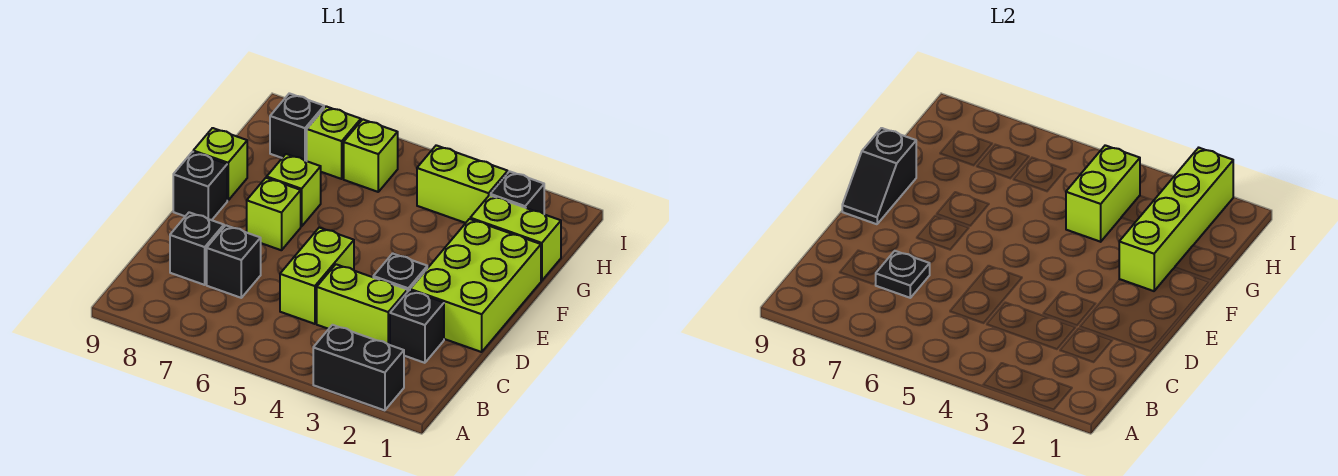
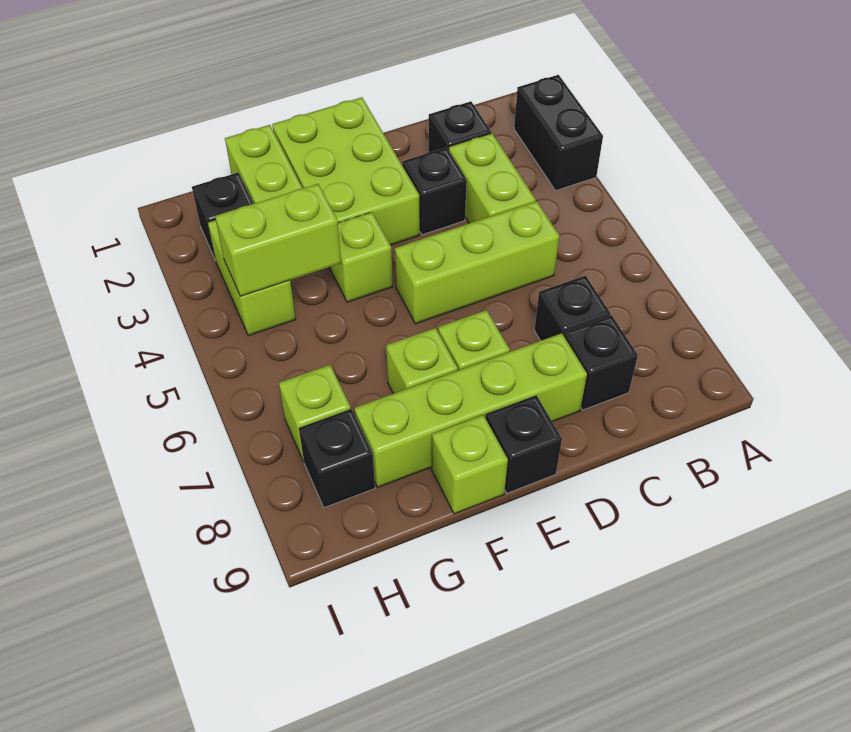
lime 1x2 brick [280,228,354,324] -> lime 1x3 brick [395,201,559,324]
black 1x1 plate [876,251,930,298] -> none
lime 2x3 brick [410,219,541,352] -> lime 2x3 brick turned to [272,97,420,245]
black 1x2 slope [842,128,916,224] -> none
lime 1x4 brick [1119,148,1233,291] -> lime 1x4 brick moved to [354,333,587,487]
lime 1x1 brick [344,119,398,192] -> lime 1x1 brick moved to [329,212,393,302]

